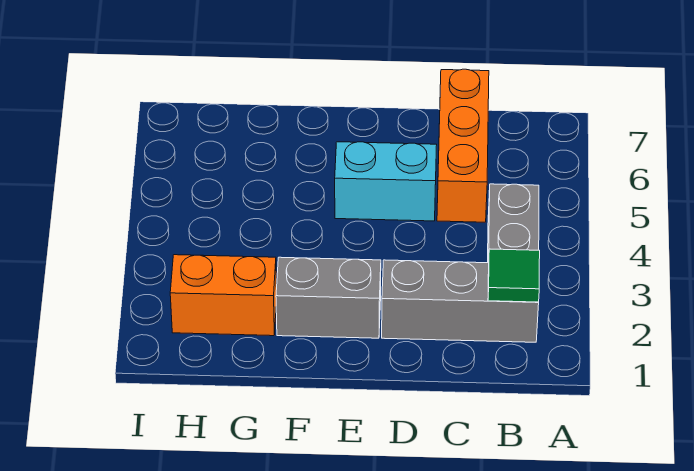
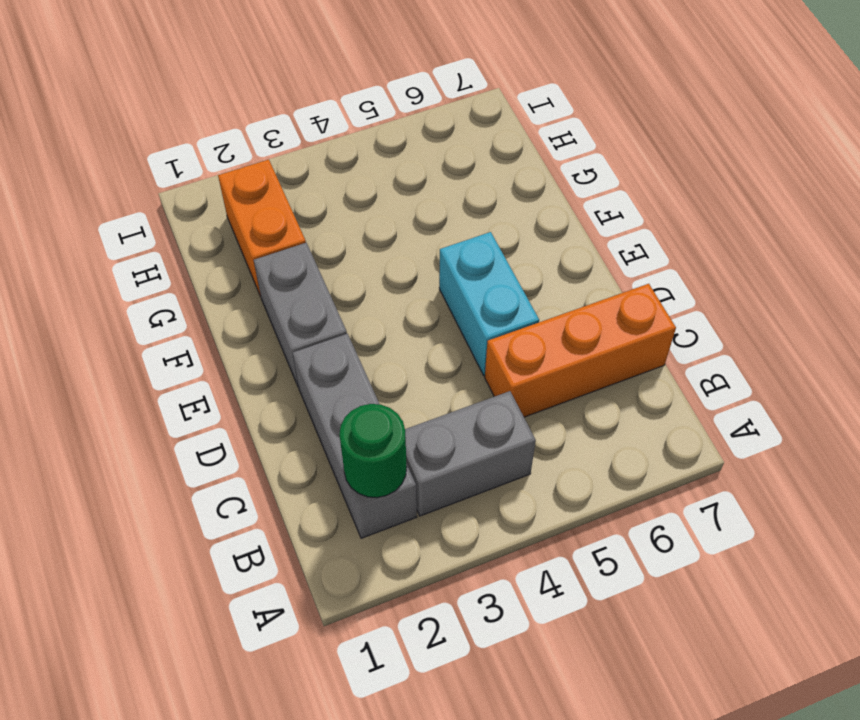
green 1x1 tile [488,249,540,302] -> green 1x1 round brick [339,404,407,498]

